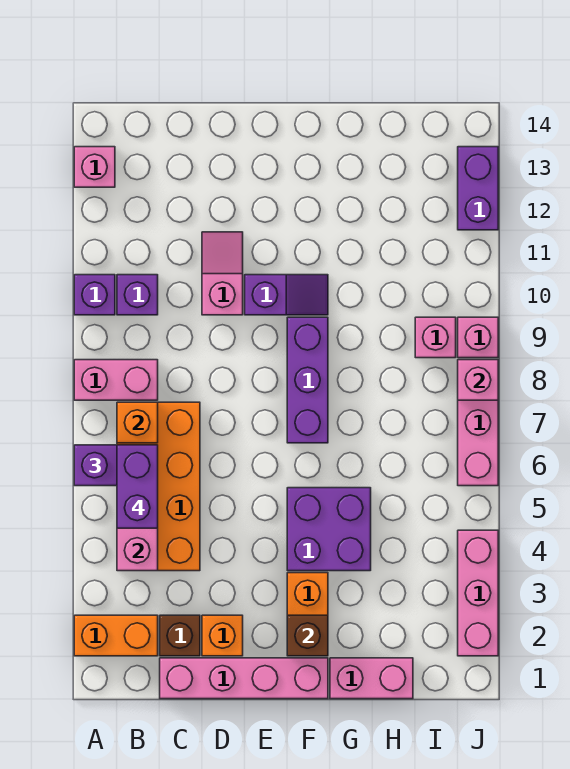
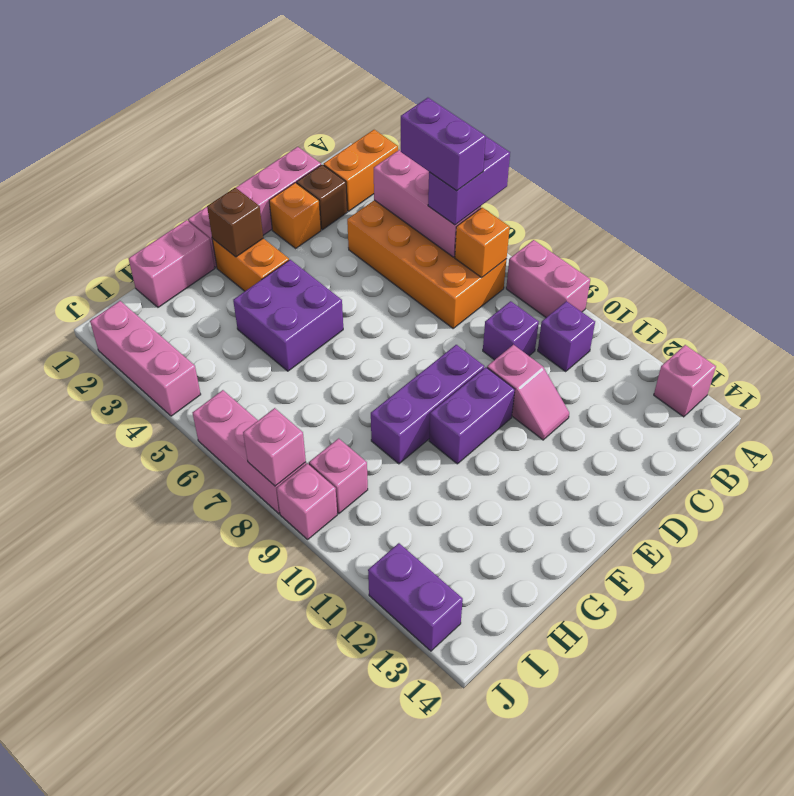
pink 1x2 brick [74,360,158,400] -> pink 1x2 brick turned to [506,240,590,317]
purple 1x1 brick [74,275,115,315] -> purple 1x1 brick moved to [483,301,539,360]
purple 1x2 slope [245,275,328,315] -> purple 1x2 brick [429,367,515,464]
purple 1x3 brick [287,317,328,443] -> purple 1x3 brick turned to [371,345,484,464]

